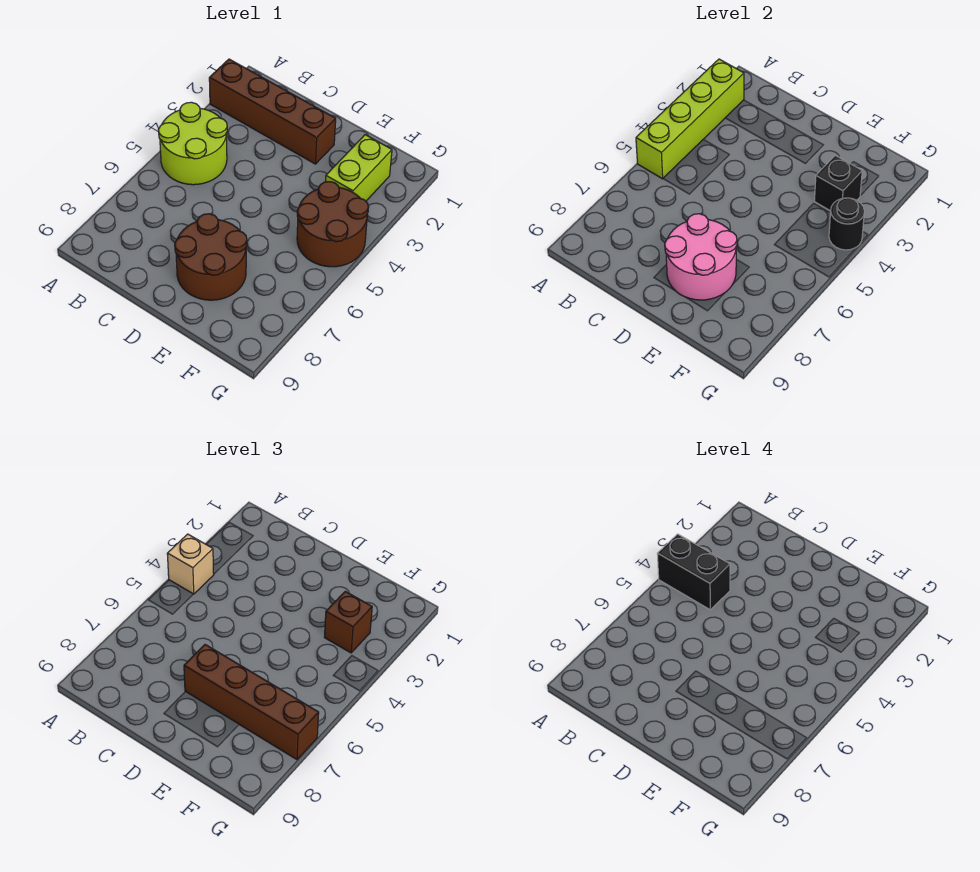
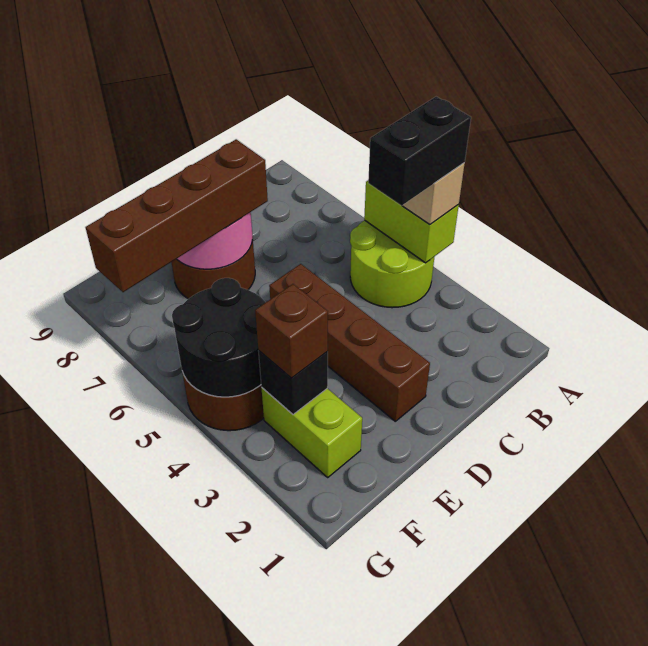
brown 1x4 brick [209,59,336,164] -> brown 1x4 brick turned to [269,264,430,421]
lime 1x4 brick [636,59,744,179] -> lime 1x2 brick [364,181,459,263]
black 1x1 round brick [829,198,864,250] -> black 2x2 round brick [172,278,266,397]

